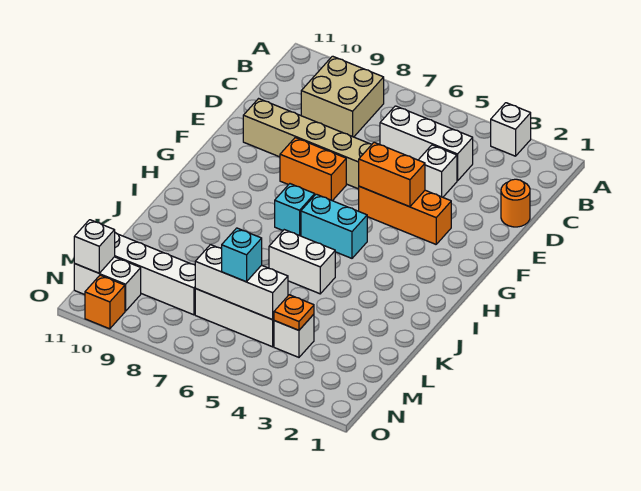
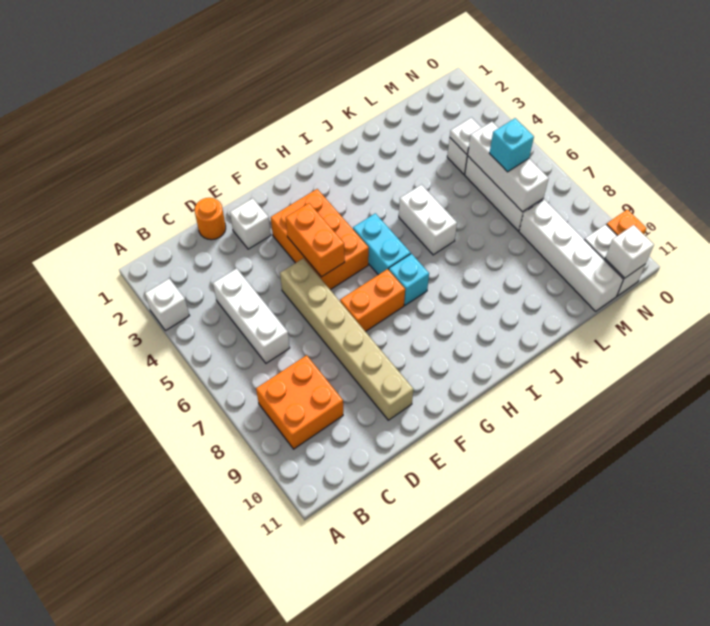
tan 2x2 brick [301,56,384,137] -> orange 2x2 brick [256,355,343,449]
white 1x1 brick [419,145,457,197] -> white 1x1 brick moved to [230,198,271,249]
orange 1x3 brick [359,186,451,244] -> orange 2x3 brick [271,189,369,290]
orange 1x2 brick [280,138,346,201] -> orange 1x2 brick turned to [340,269,405,332]
orange 1x1 plate [274,295,314,330] -> white 1x1 plate [450,118,482,154]

